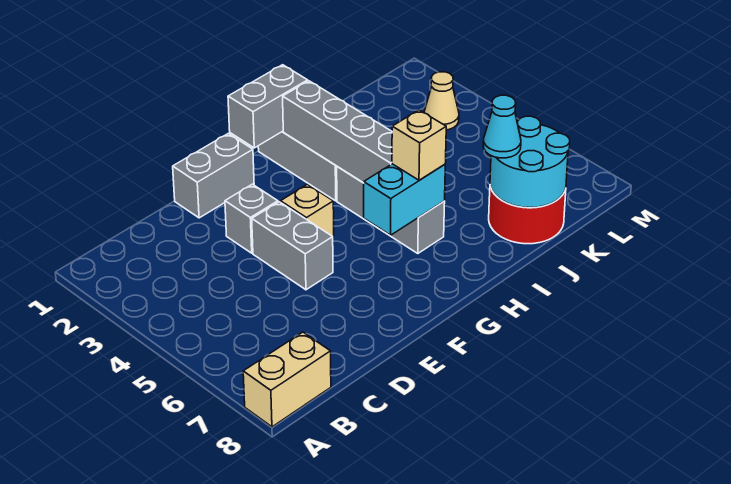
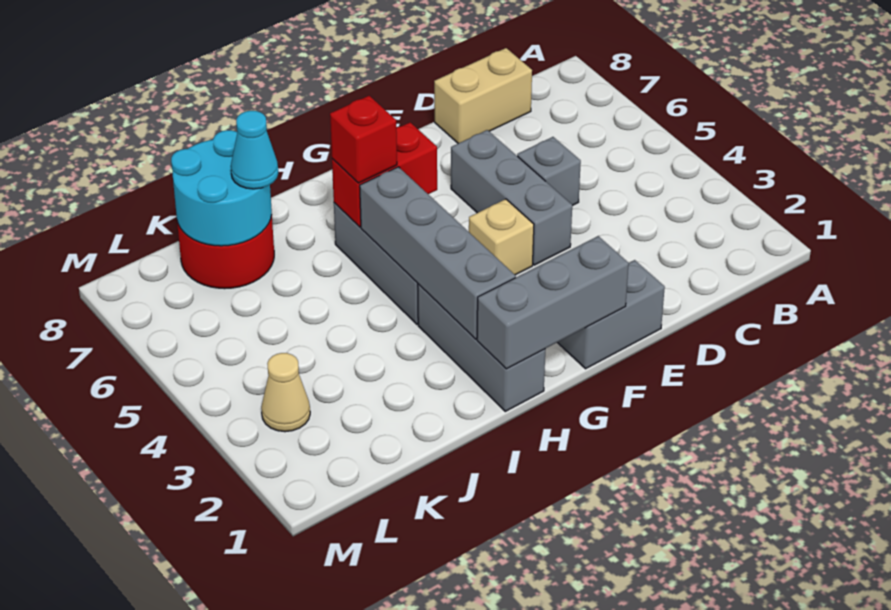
tan 1x2 brick [243,332,331,427] -> tan 1x2 brick moved to [434,48,532,143]
grey 1x1 brick [225,184,278,253] -> grey 1x1 brick moved to [517,137,581,206]
grey 1x2 brick [252,202,333,290] -> grey 1x3 brick [451,130,572,265]
grey 1x2 brick [228,65,308,148] -> grey 1x3 brick [477,236,629,369]
cyan 1x2 brick [364,164,445,235] -> red 1x2 brick [332,123,437,227]
tan 1x1 brick [392,110,446,180] -> red 1x1 brick [330,96,397,183]

